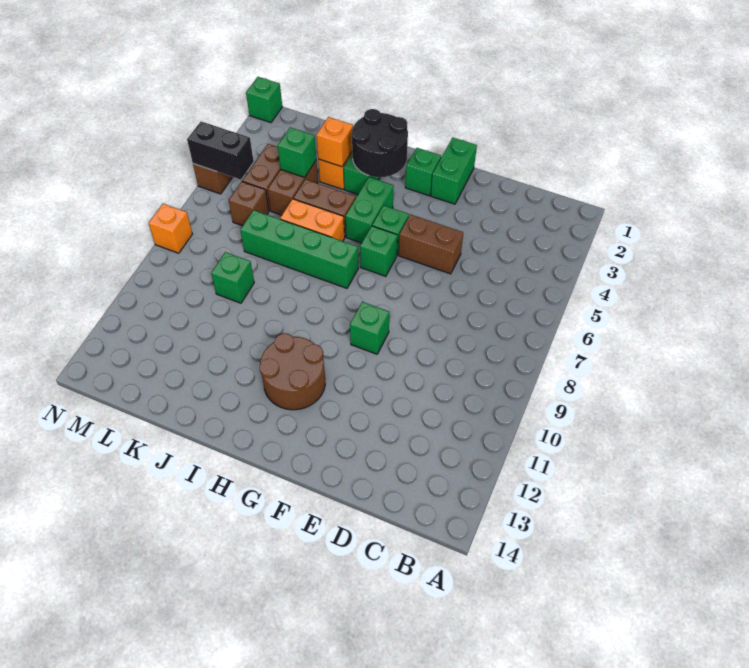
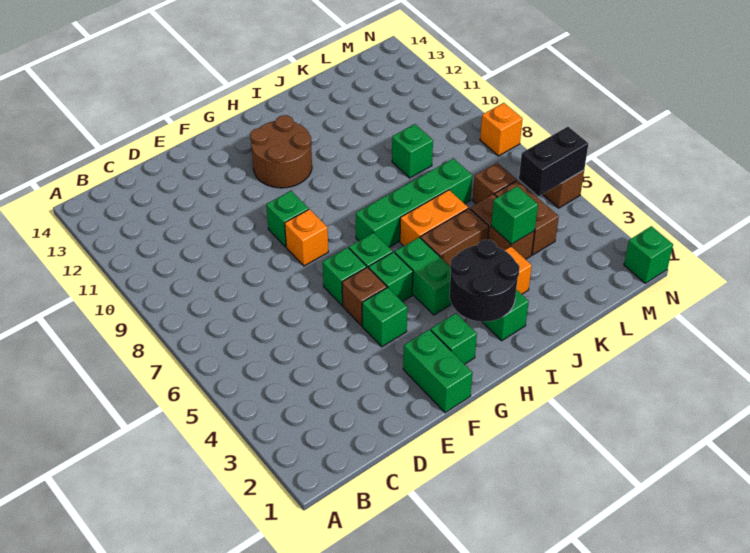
brown 1x2 brick [399,214,463,274] -> brown 1x1 brick [342,267,387,326]
none -> green 1x1 brick [362,287,407,347]
none -> green 1x1 brick [323,247,366,305]
orange 1x1 brick [317,117,353,167] -> orange 1x1 brick moved to [285,209,328,266]

